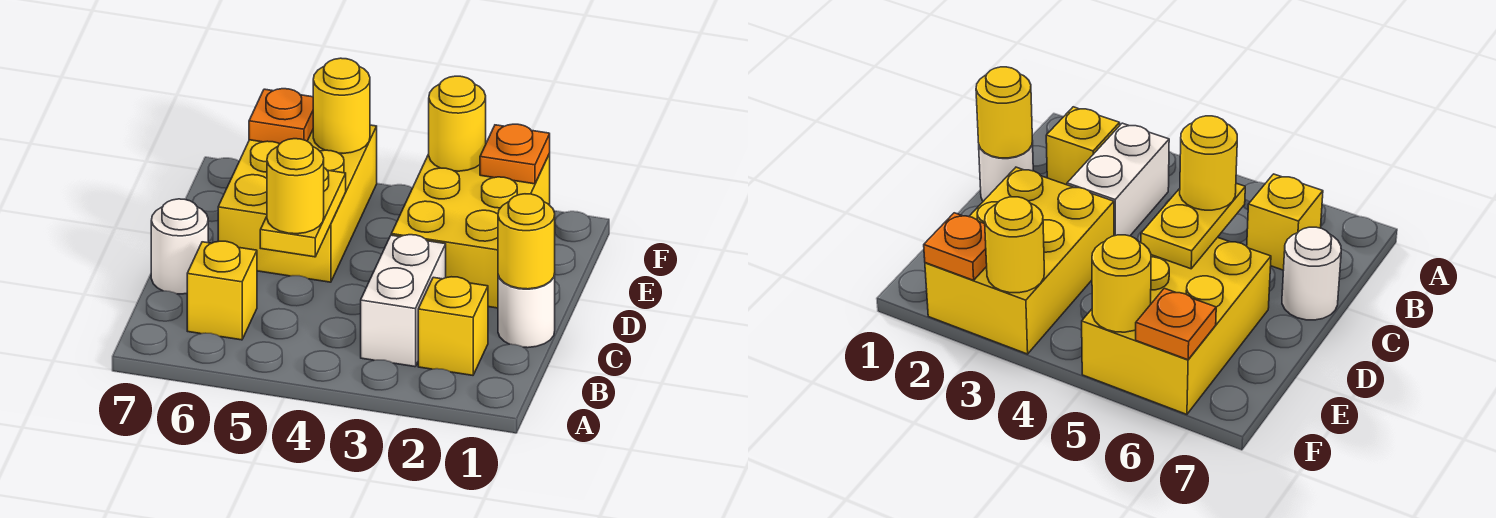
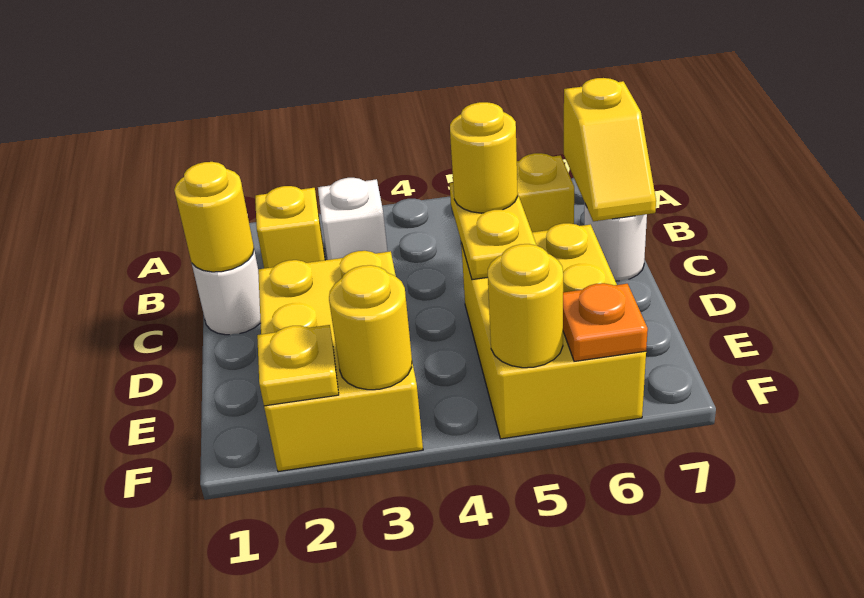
white 1x2 brick [361,235,446,367] -> white 1x1 brick [318,178,388,260]
none -> yellow 1x2 slope [564,78,656,221]
orange 1x1 plate [480,124,550,184] -> yellow 1x1 plate [257,325,339,406]

